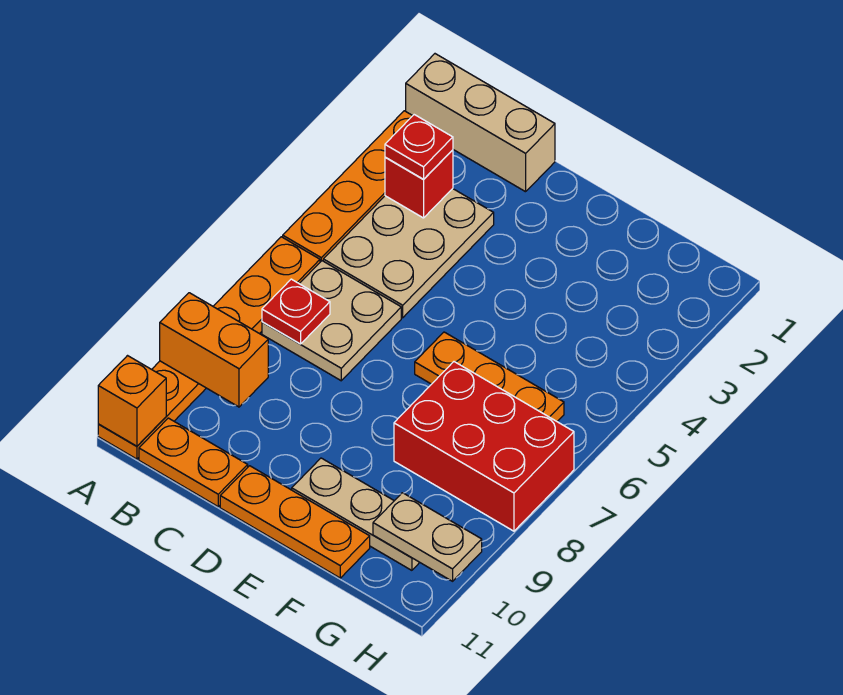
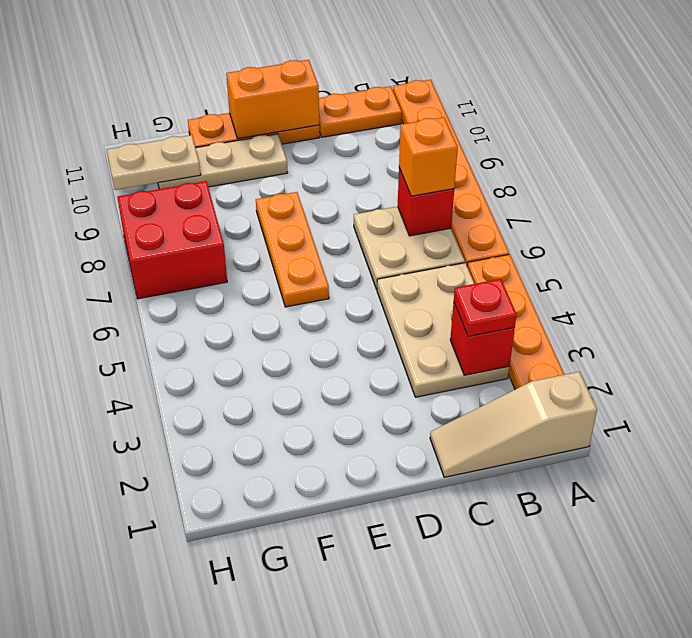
tan 1x3 brick [406,54,555,192] -> tan 1x3 slope [430,372,597,477]
orange 1x2 brick [160,293,268,407] -> orange 1x2 brick moved to [226,60,319,139]
orange 1x1 brick [98,356,166,446] -> orange 1x1 brick moved to [399,117,458,196]
red 1x1 plate [262,279,330,344] -> red 1x1 brick [398,168,454,236]
orange 1x3 plate [415,332,564,421] -> orange 1x3 plate turned to [256,192,329,307]
red 2x3 brick [394,362,574,531] -> red 2x2 brick [117,181,227,299]

